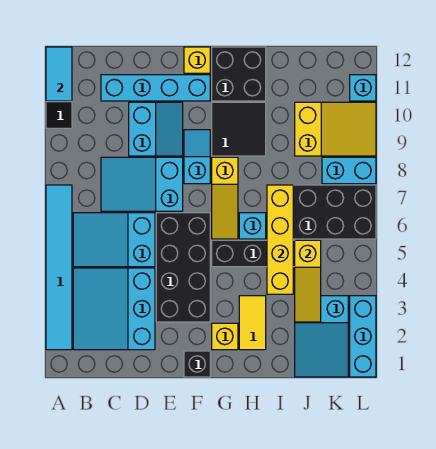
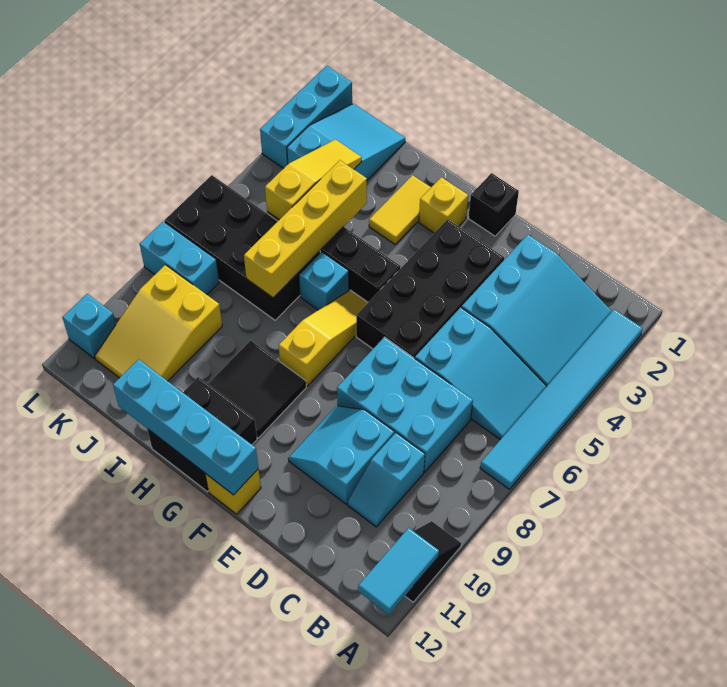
cyan 2x3 slope [101,157,183,211] -> cyan 2x3 brick [337,337,473,472]
cyan 1x4 brick [101,75,210,101] -> cyan 1x4 brick moved to [113,359,258,495]
cyan 1x2 slope [184,130,210,184] -> cyan 1x2 slope moved to [348,433,425,527]
yellow 2x3 slope [295,102,376,156] -> yellow 2x3 slope turned to [95,265,222,381]

